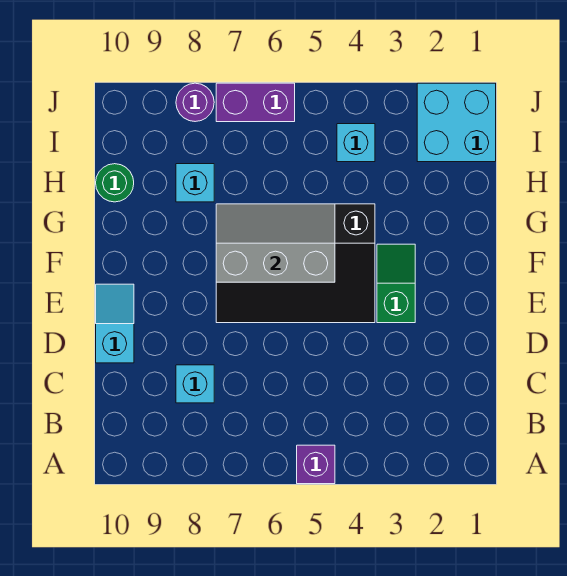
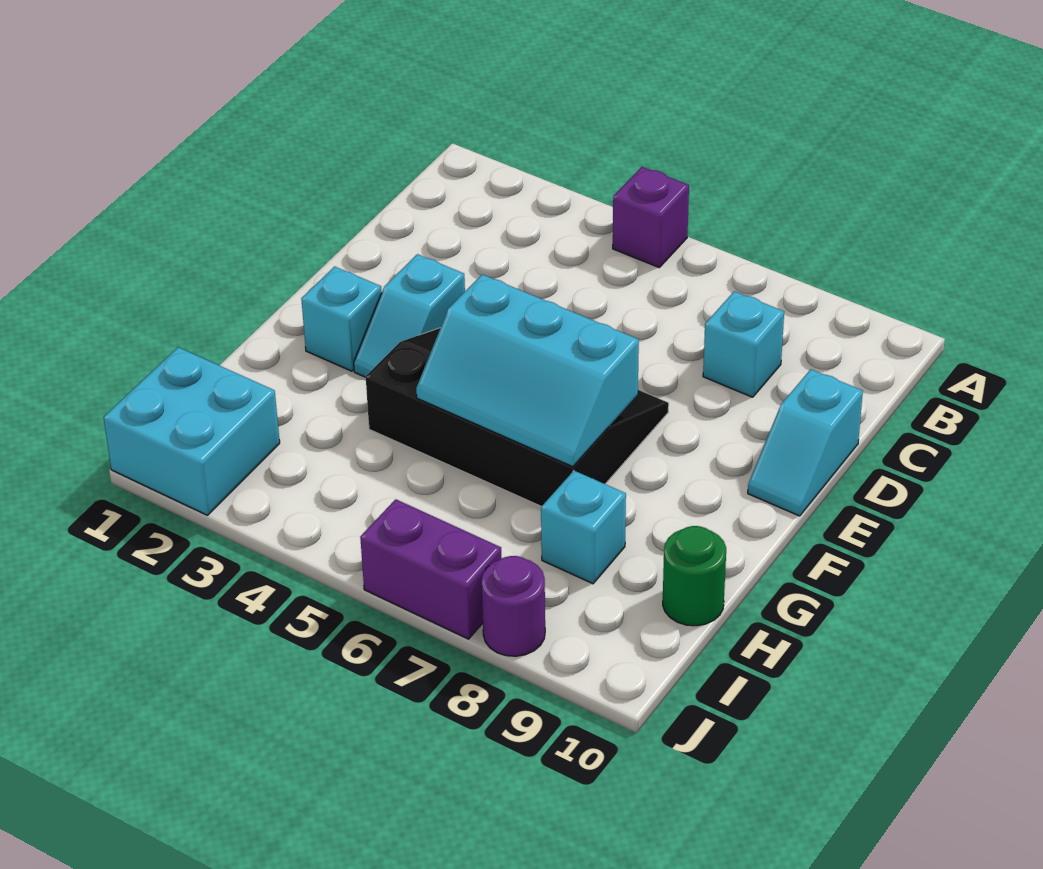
green 1x2 slope [377,244,415,323] -> cyan 1x2 slope [354,254,465,377]
grey 2x3 slope [216,204,335,282] -> cyan 2x3 slope [416,274,639,467]
cyan 1x1 brick [337,124,375,162] -> cyan 1x1 brick moved to [301,267,382,371]

